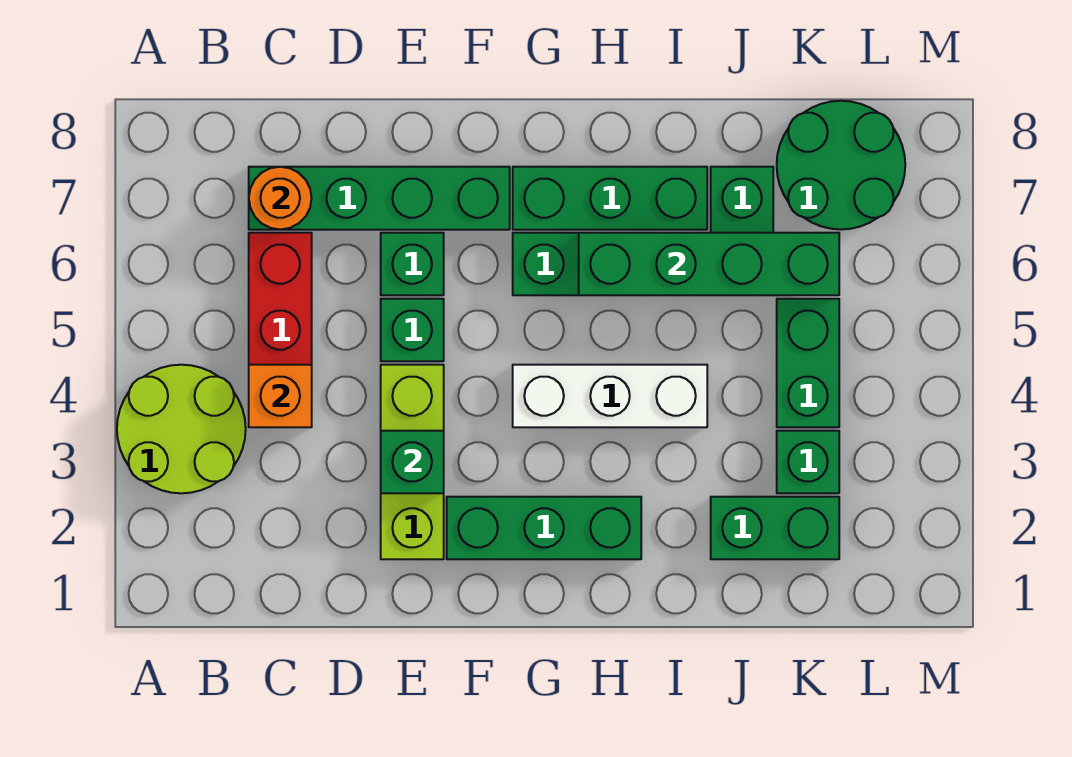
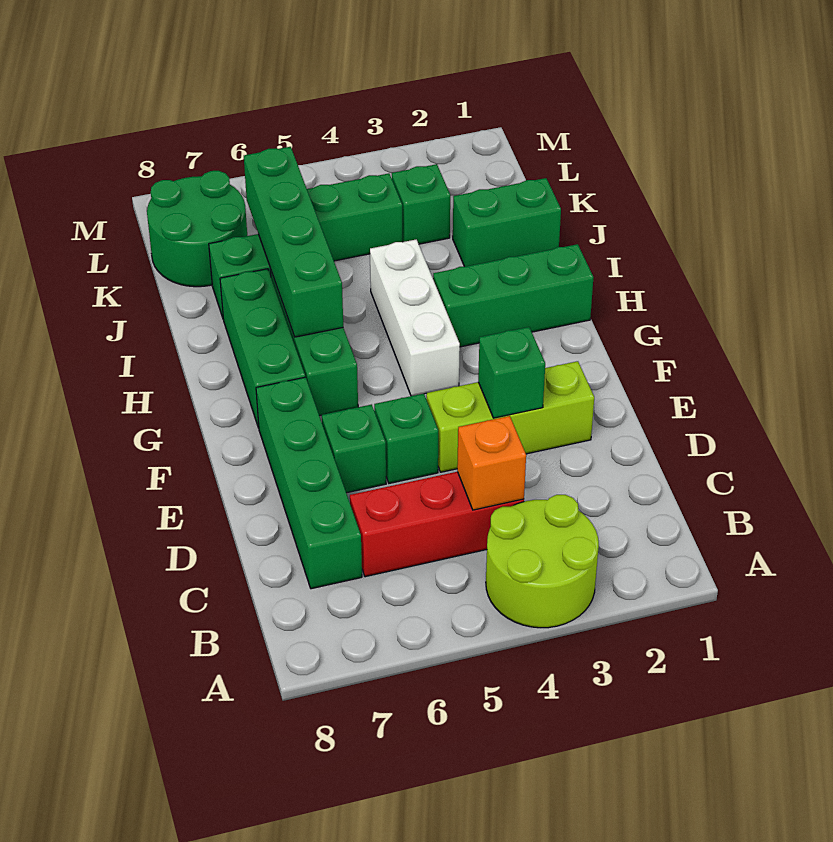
orange 1x1 round brick [249,167,312,230] -> none
green 1x3 brick [447,497,641,559] -> green 1x3 brick turned to [433,244,594,347]
green 1x2 brick [711,497,839,559] -> green 1x2 brick turned to [453,178,561,267]

